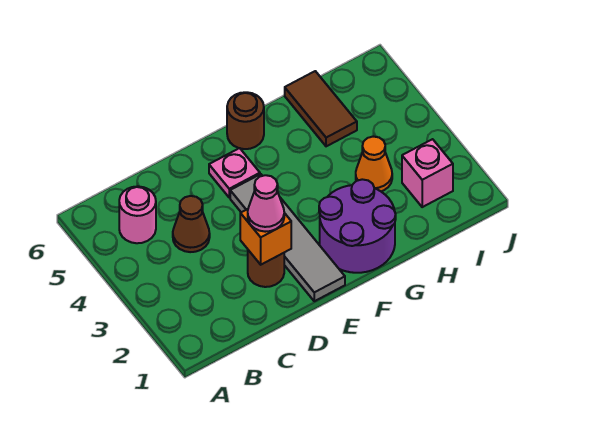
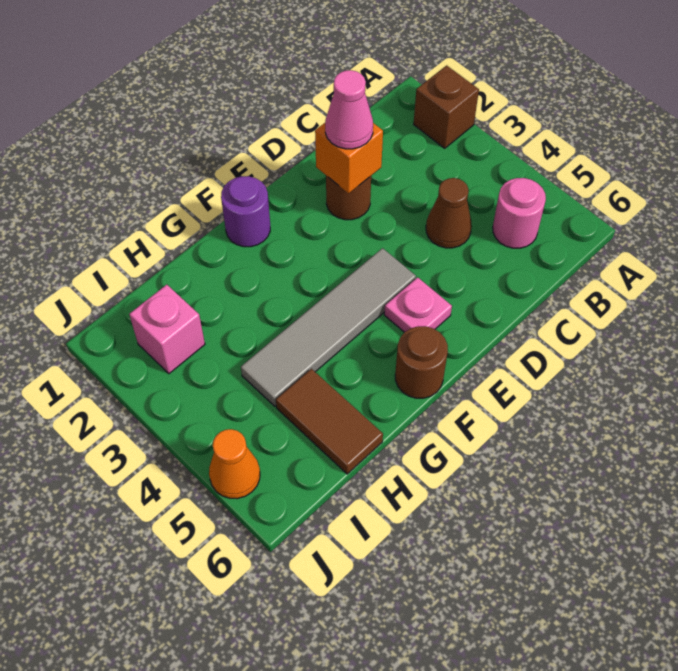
none -> brown 1x1 brick [414,65,479,148]
grey 1x4 tile [230,174,345,301] -> grey 1x4 tile turned to [241,248,416,406]
purple 2x2 round brick [319,179,396,273] -> purple 1x1 round brick [221,176,270,247]
orange 1x1 cone [356,136,392,191] -> orange 1x1 cone moved to [209,429,260,499]

